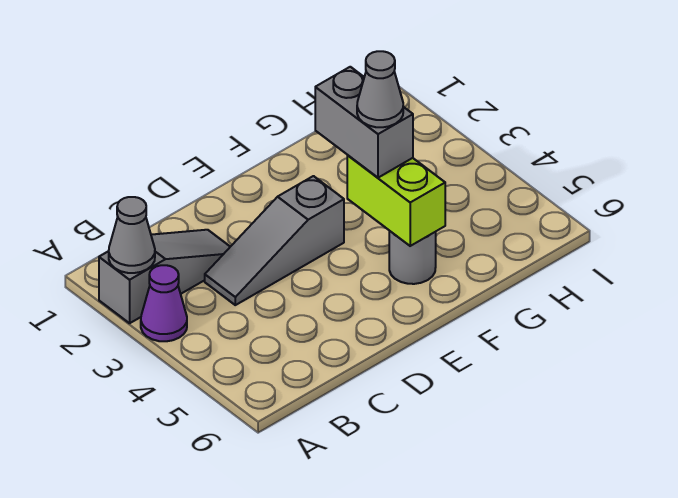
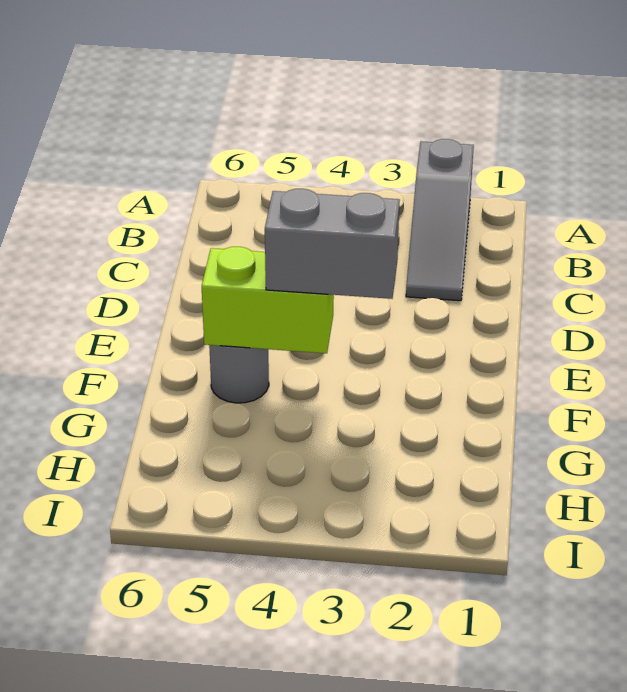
grey 1x1 cone [109,197,155,273] -> none
purple 1x1 cone [141,265,187,341] -> none
grey 1x3 slope [205,176,344,305] -> none
grey 1x1 cone [357,51,403,127] -> none

